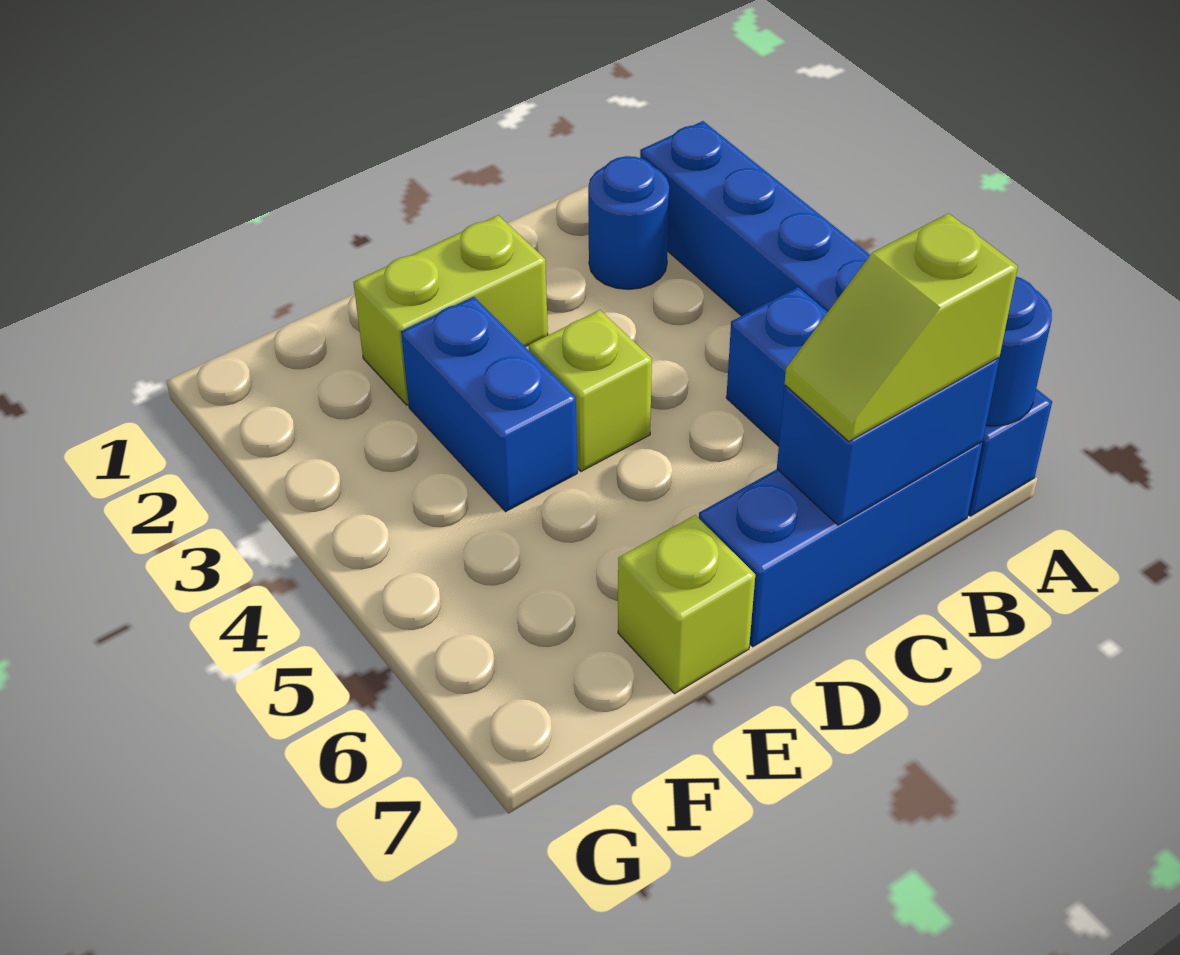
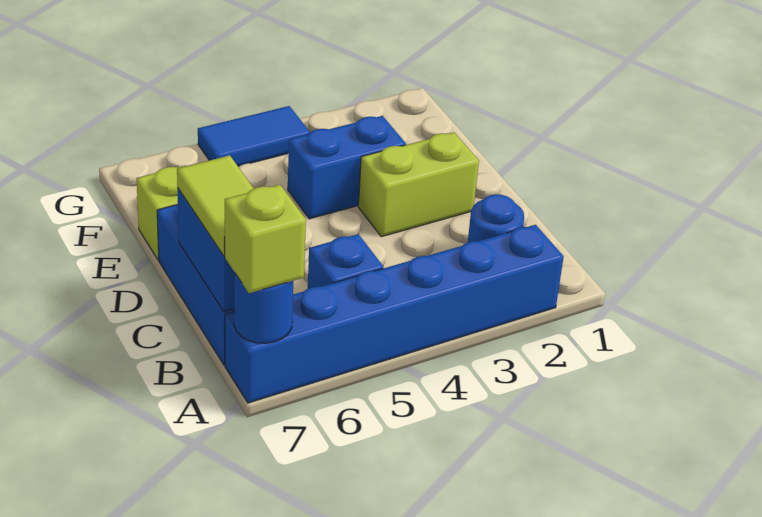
lime 1x2 slope [785,213,1018,442] -> lime 1x2 tile [177,155,254,256]
lime 1x2 brick [353,215,548,405] -> lime 1x2 brick turned to [358,133,479,237]
lime 1x1 brick [529,310,652,472] -> lime 1x1 brick moved to [225,185,306,293]
none -> blue 1x2 tile [198,106,310,166]

